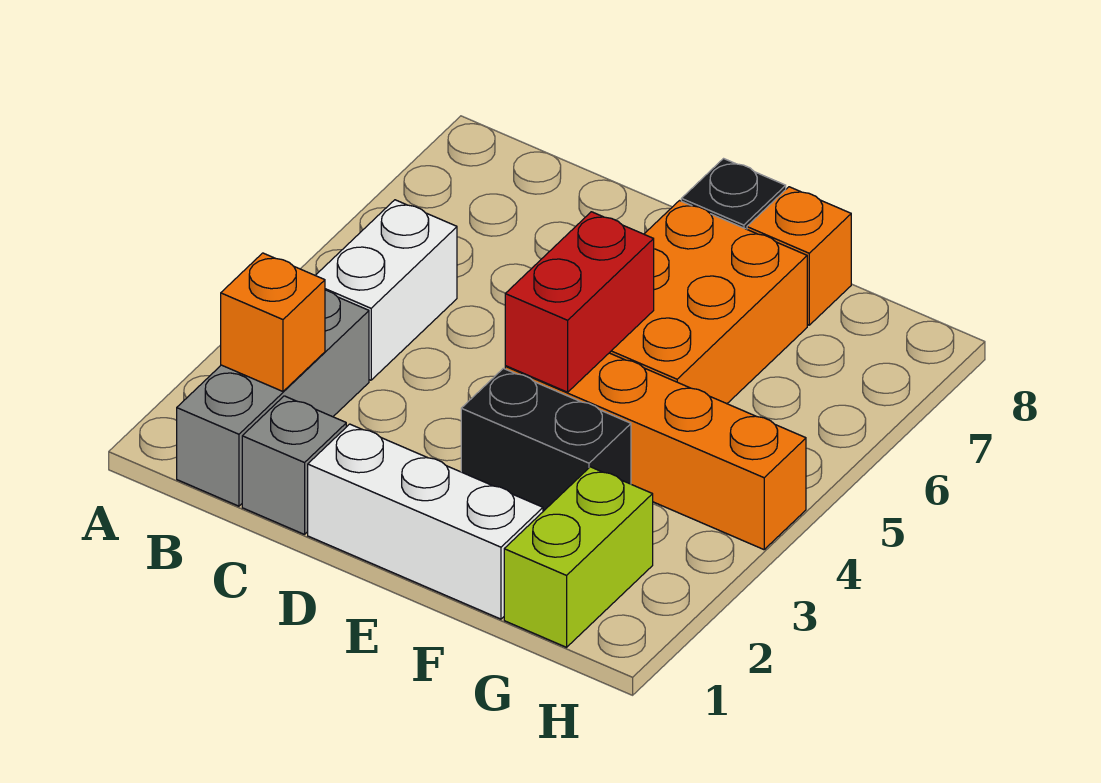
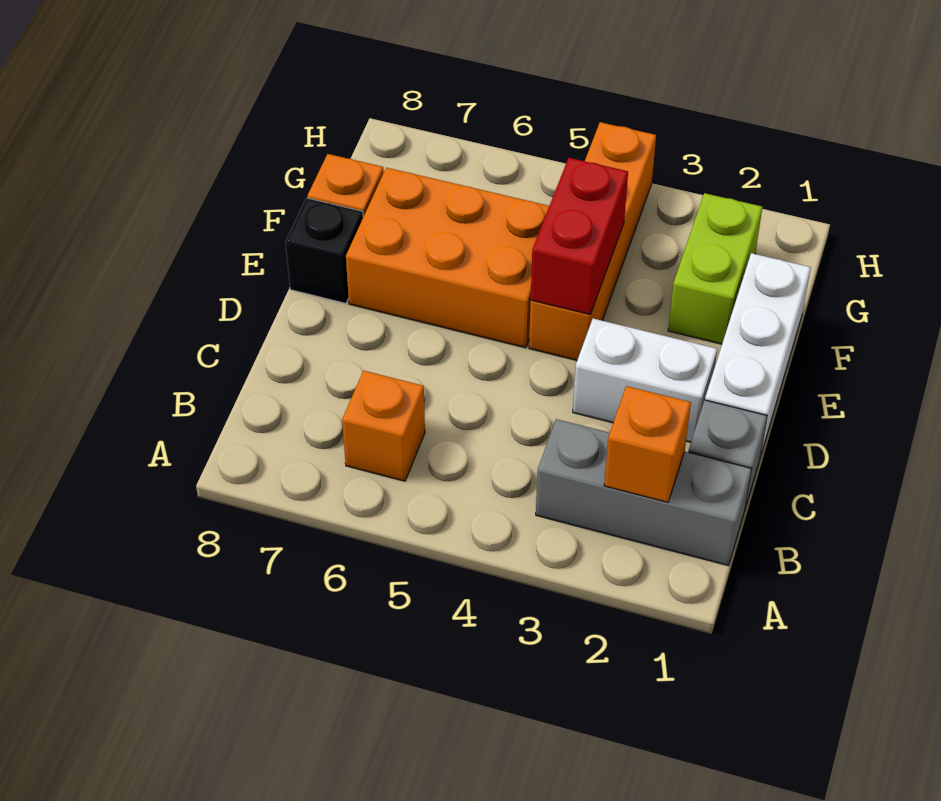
white 1x2 brick [315,200,457,380] -> white 1x2 brick moved to [573,318,717,442]
none -> orange 1x1 brick [342,371,425,481]
black 1x2 brick [461,368,631,511] -> none
red 1x2 brick [505,212,654,392] -> red 1x2 brick turned to [531,158,628,314]
lime 1x2 brick [504,467,653,647] -> lime 1x2 brick turned to [668,193,762,344]

